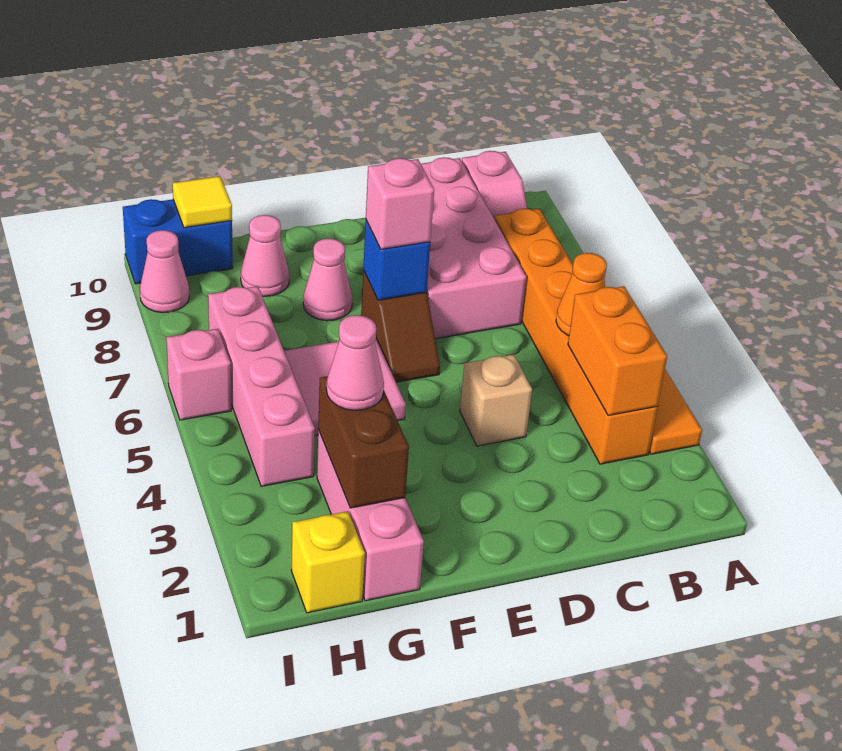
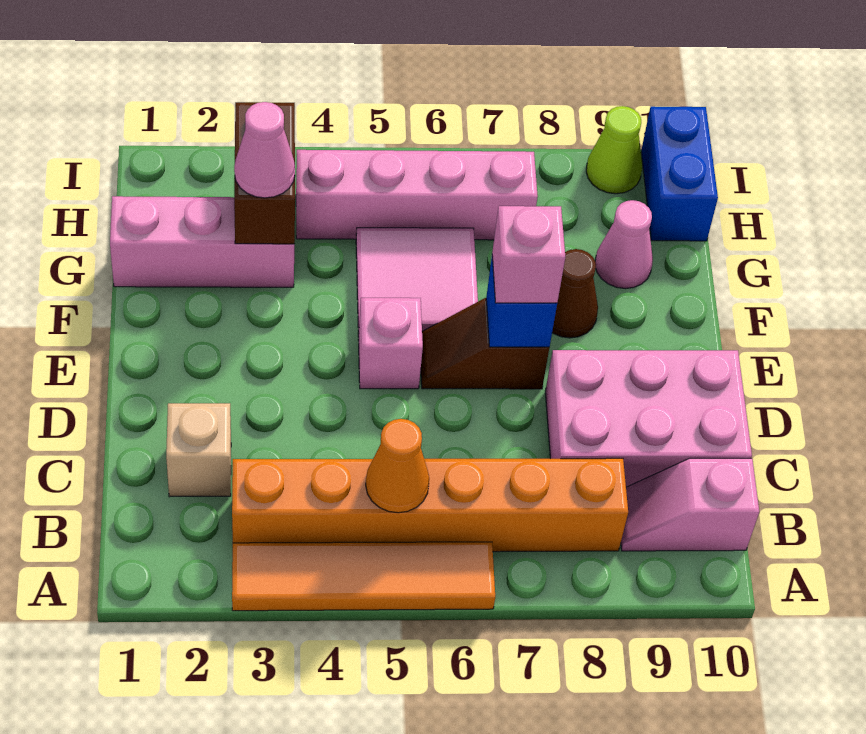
orange 1x2 brick [568,286,667,416] -> none
pink 2x4 brick [421,157,526,339] -> pink 2x3 brick [545,350,752,487]
tan 1x1 brick [460,355,532,446] -> tan 1x1 brick moved to [166,403,231,497]
pink 1x1 cone [303,238,352,321] -> brown 1x1 cone [552,249,598,338]
brown 1x2 brick [318,376,409,508] -> brown 1x2 brick turned to [234,102,295,244]
yellow 1x1 brick [291,511,365,613] -> none
yellow 1x1 tile [173,176,232,228] -> none
pink 1x1 brick [166,329,231,420] -> pink 1x1 brick moved to [358,298,423,389]
pink 1x1 cone [140,230,189,313] -> lime 1x1 cone [586,106,642,194]

